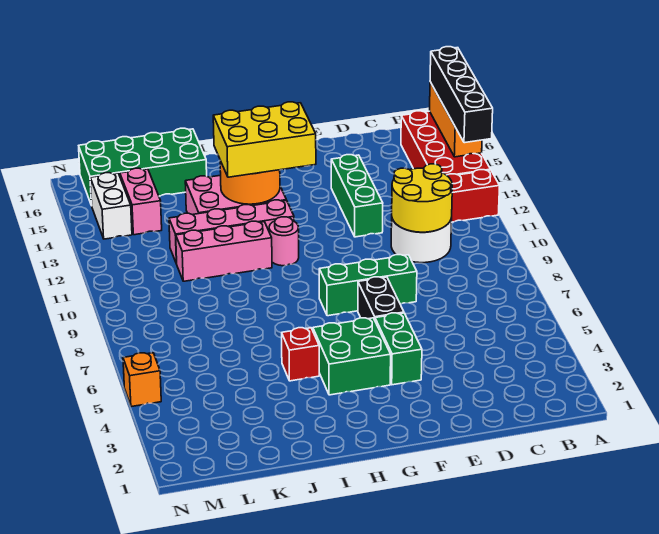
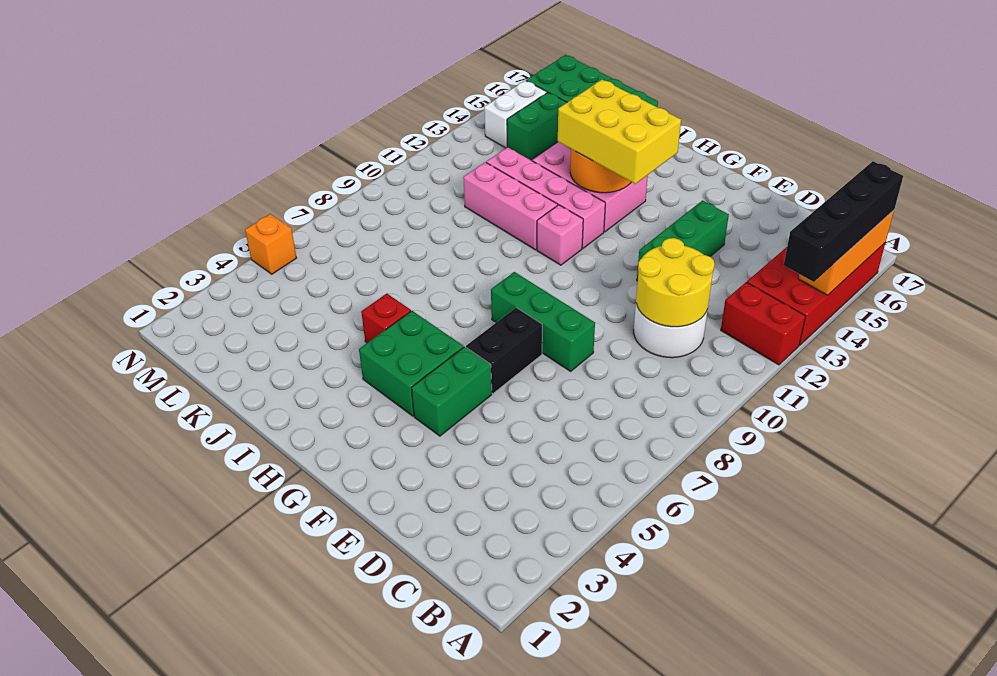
pink 1x1 round brick [269,217,299,266] -> pink 1x1 brick [537,205,583,265]
pink 1x2 brick [120,168,162,235] -> green 1x2 brick [507,93,567,160]

